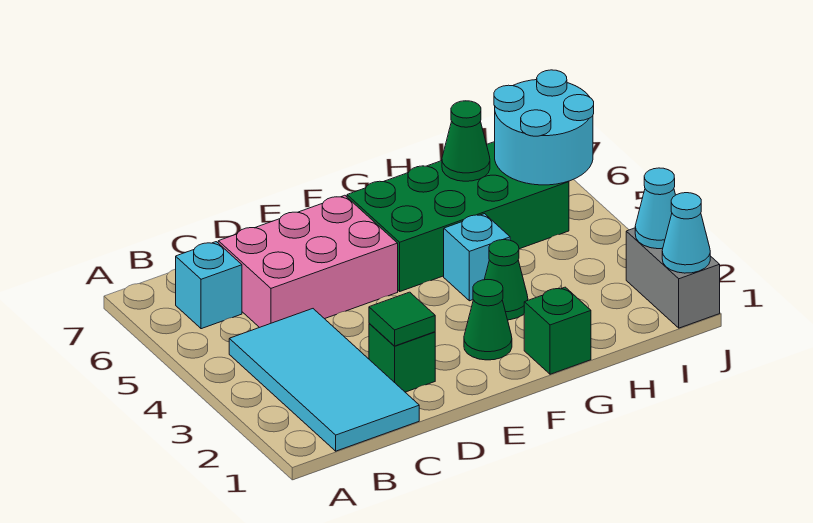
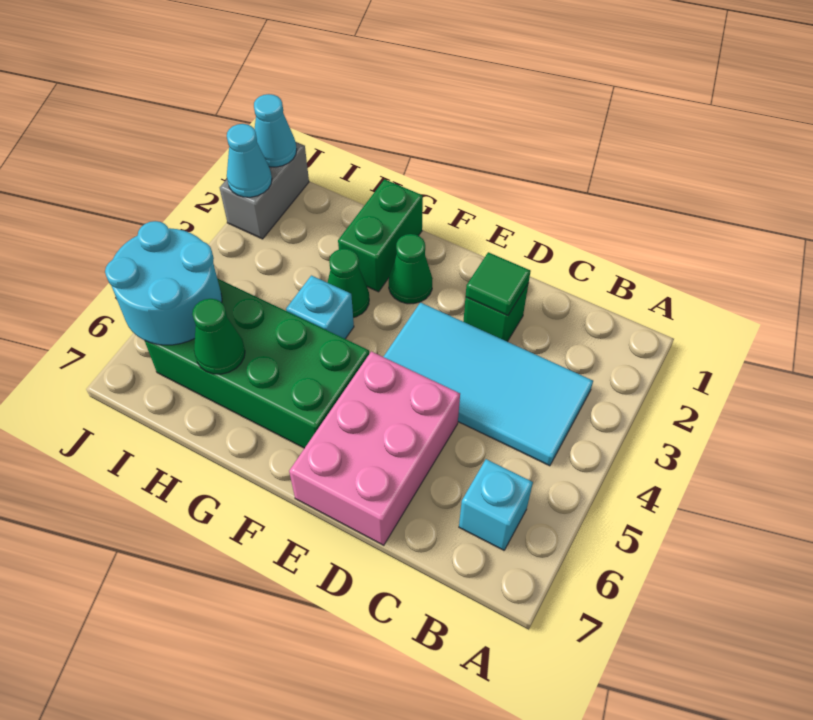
cyan 2x4 tile [229,309,419,451] -> cyan 2x4 tile turned to [384,303,593,466]
pink 2x3 brick [218,195,398,328] -> pink 2x3 brick turned to [289,351,460,545]
green 1x1 brick [524,287,591,374] -> green 1x2 brick [338,179,423,292]

